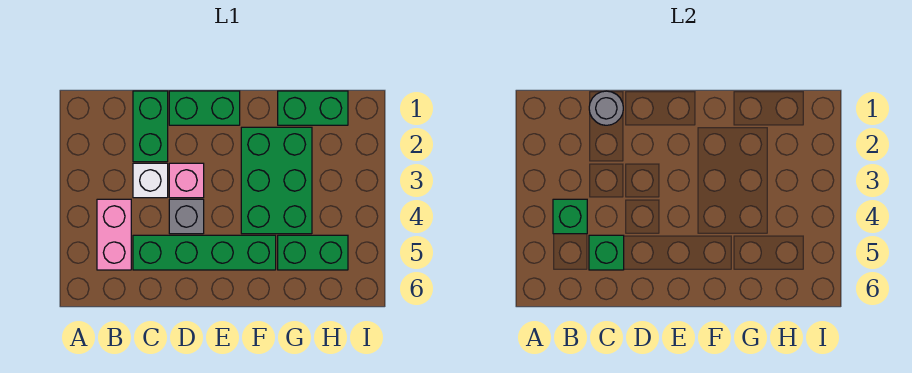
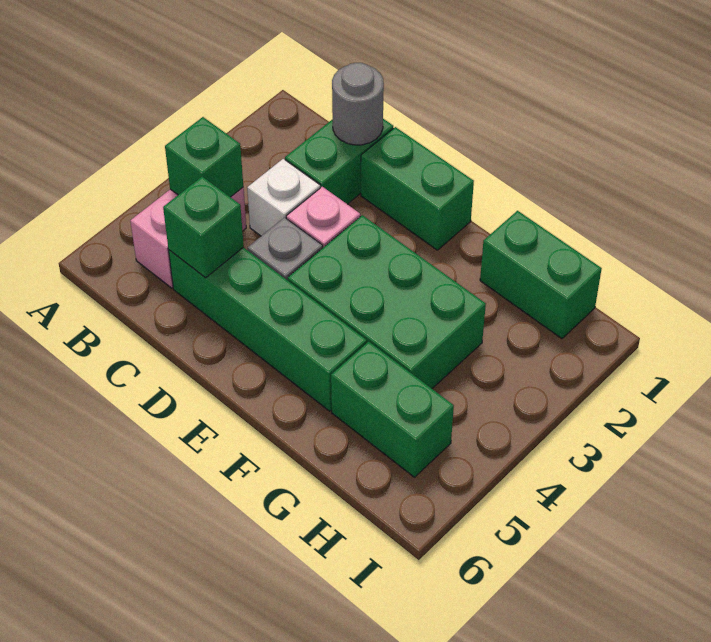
green 2x3 brick [241,127,312,234] -> green 2x3 brick turned to [288,215,486,388]

